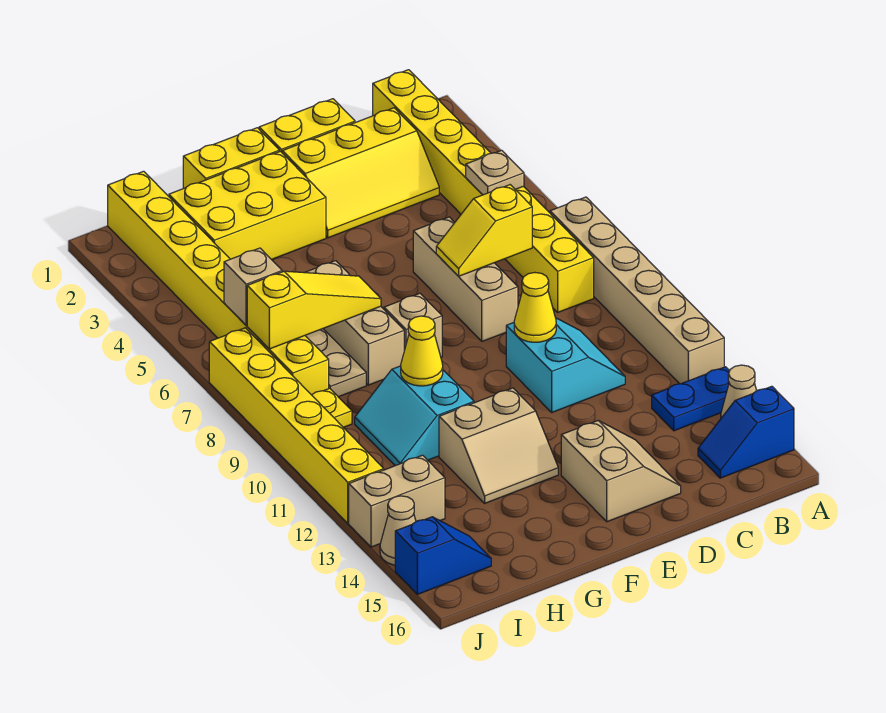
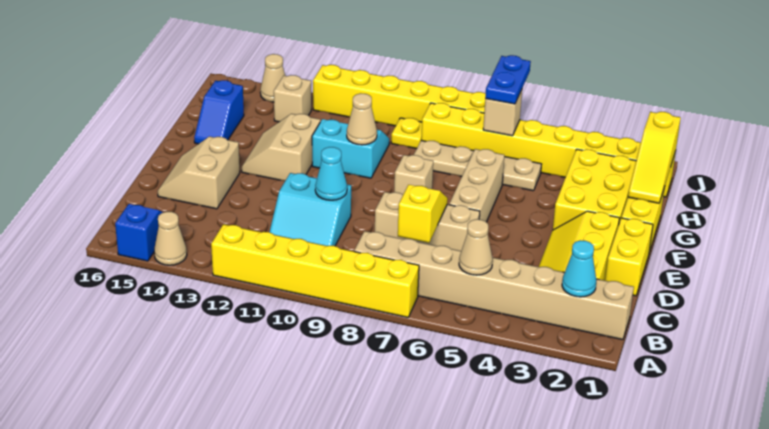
tan 1x6 brick [550,197,724,384] -> yellow 1x6 brick [211,224,419,317]
blue 1x2 plate [652,367,729,431] -> blue 1x2 plate moved to [485,55,531,104]
yellow 1x8 brick [373,70,594,312] -> tan 1x8 brick [354,231,634,340]
none -> cyan 1x1 cone [562,240,596,297]
tan 1x1 plate [466,150,524,195] -> tan 1x1 cone [459,219,493,275]
yellow 1x1 cone [514,273,556,342] -> cyan 1x1 cone [315,147,347,200]
tan 2x2 slope [561,421,681,522] -> tan 2x2 slope turned to [158,136,240,209]
tan 1x3 brick [305,261,404,385] -> tan 1x3 brick turned to [449,149,504,222]
yellow 1x3 slope [247,271,381,349] -> yellow 1x3 slope moved to [628,112,681,203]
yellow 1x1 cone [401,316,443,386] -> tan 1x1 cone [347,93,377,145]
tan 1x2 brick [349,455,445,547] -> tan 1x1 brick [274,75,311,122]
blue 1x2 slope [395,517,491,594] -> blue 1x2 slope moved to [194,80,244,144]

